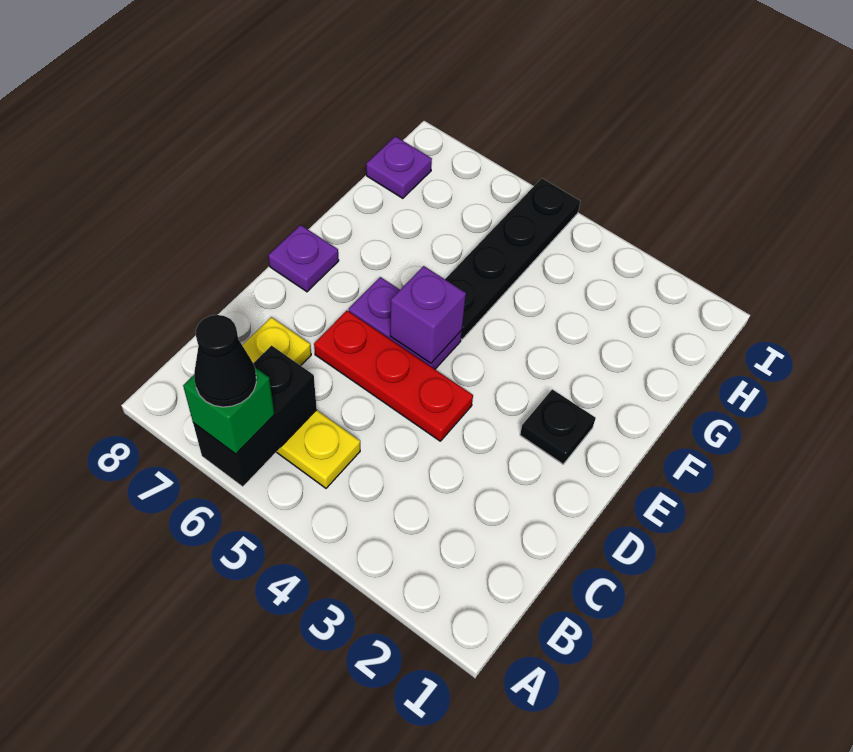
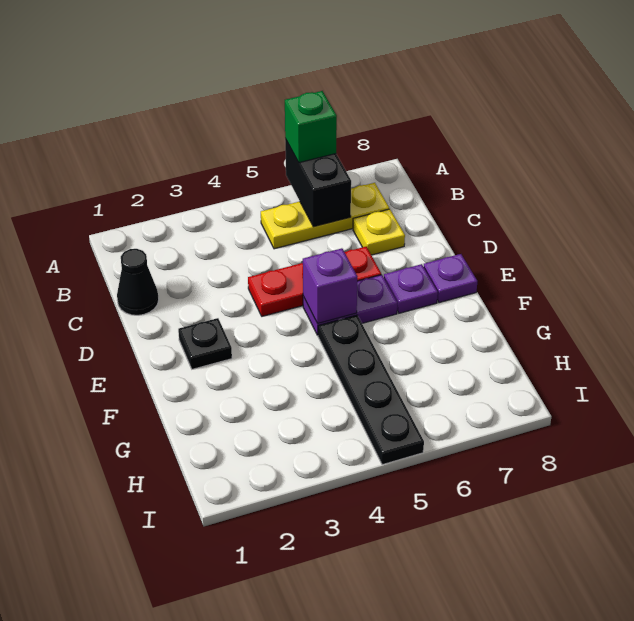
black 1x1 cone [194,315,256,407] -> black 1x1 cone moved to [117,249,159,315]
purple 1x1 plate [366,136,432,198] -> purple 1x1 plate moved to [384,264,438,313]

